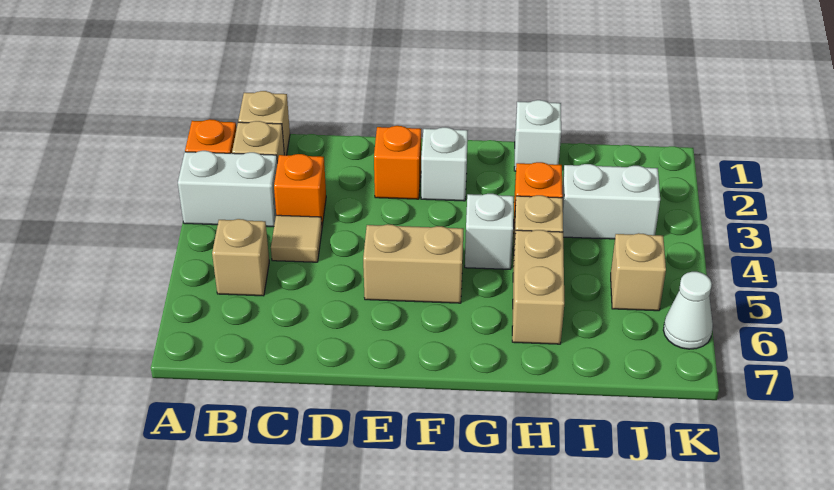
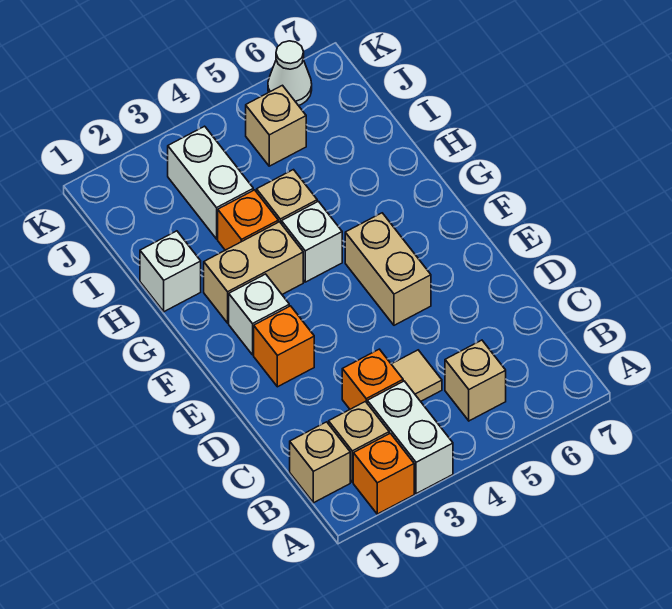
tan 1x2 brick [512,230,564,344] -> tan 1x2 brick moved to [204,222,303,323]

